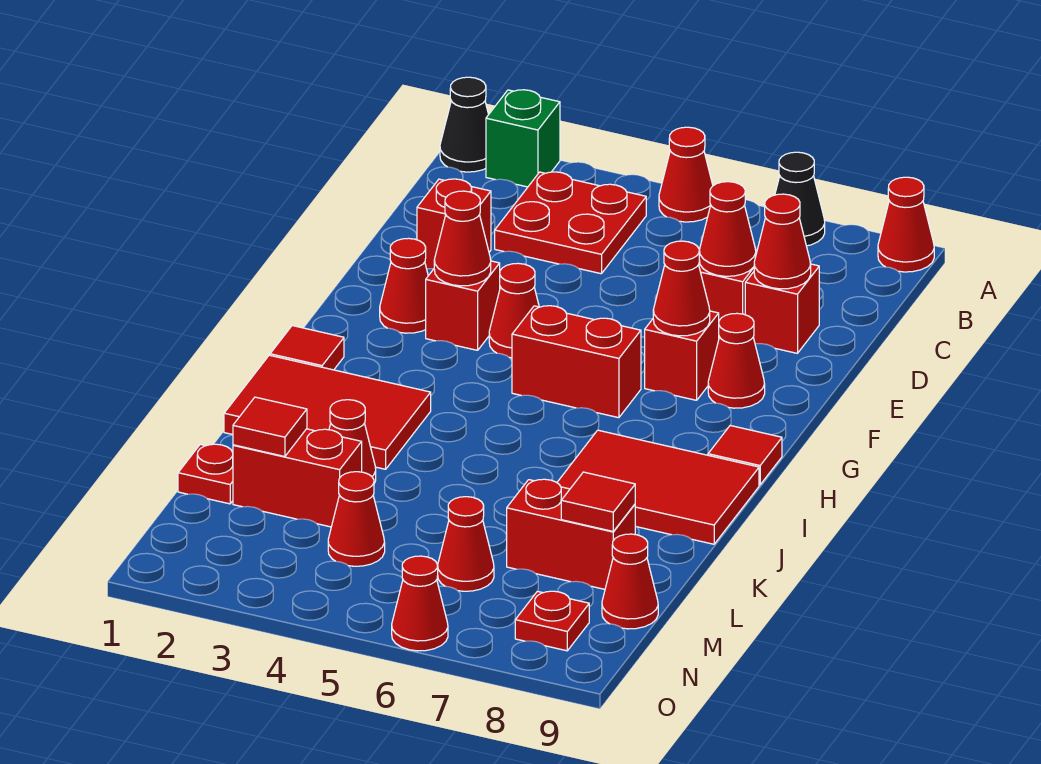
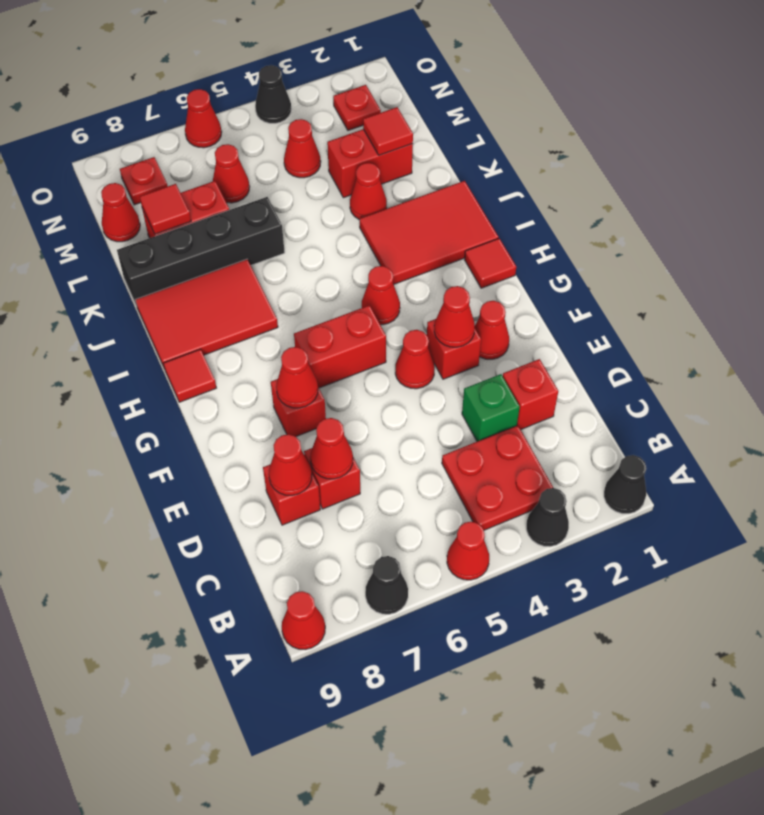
green 1x1 brick [486,90,560,187] -> green 1x1 brick moved to [462,374,520,441]
none -> black 1x1 cone [526,488,569,547]
red 1x1 cone [708,313,765,408] -> red 1x1 cone moved to [362,266,400,325]
none -> black 1x4 brick [117,197,285,306]
red 1x1 plate [178,444,233,504] -> red 1x1 plate moved to [333,85,381,130]
none -> black 1x1 cone [255,65,291,123]

